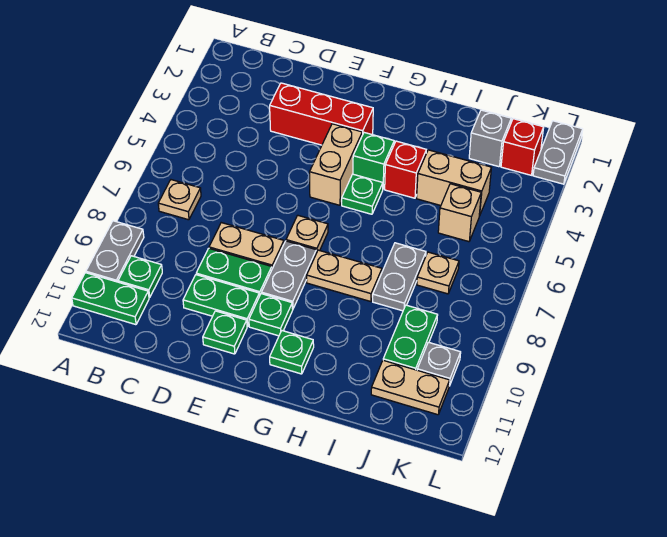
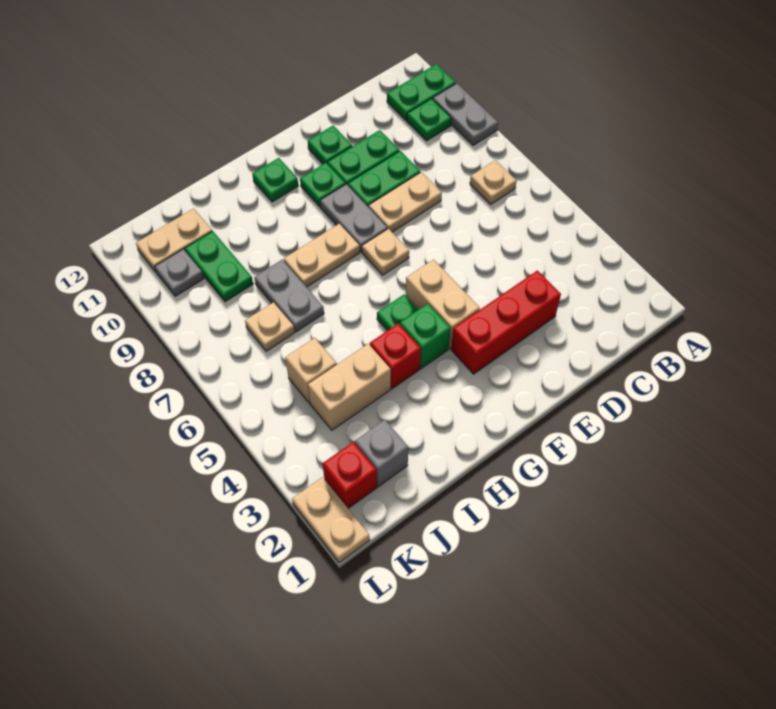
grey 1x2 plate [533,121,583,184] -> tan 1x2 plate [292,477,370,563]

